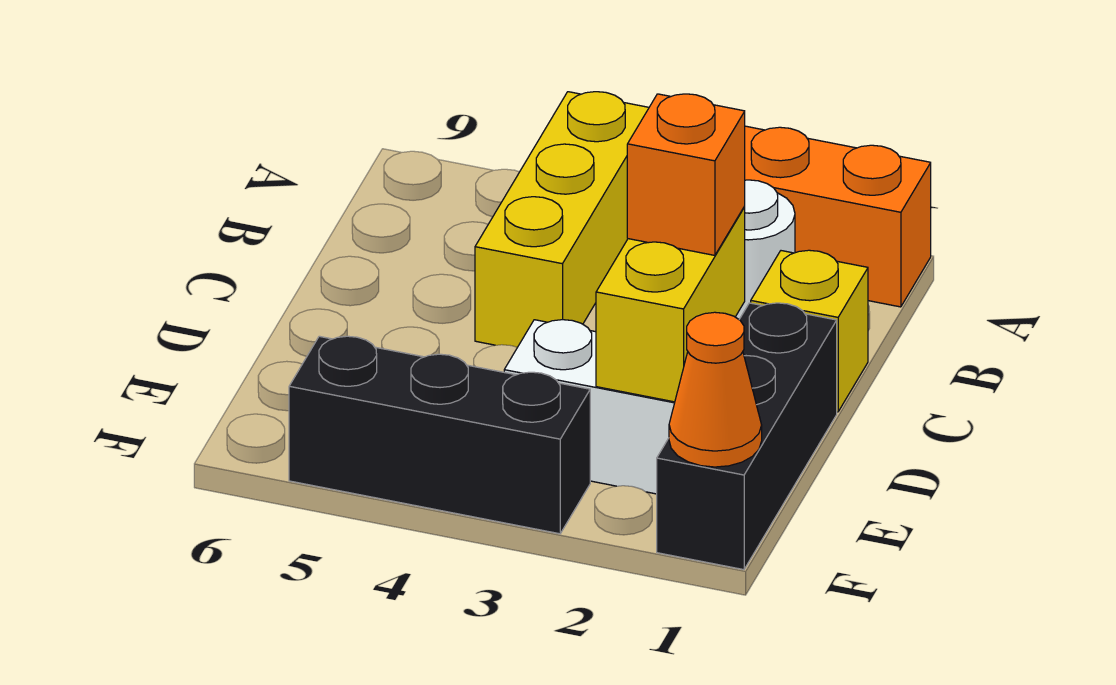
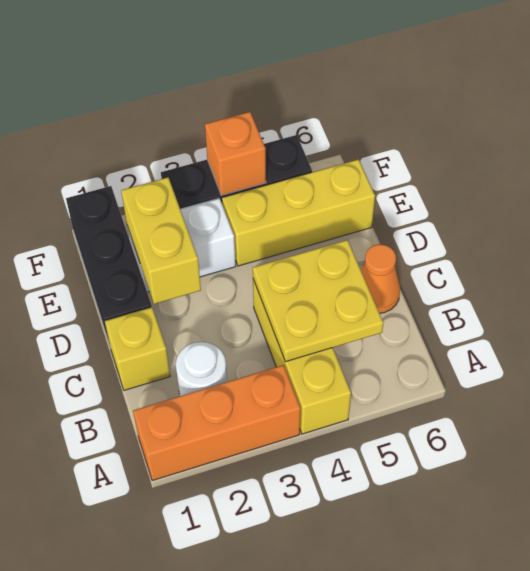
none -> yellow 2x2 plate [253,240,383,362]
orange 1x1 brick [627,94,745,255] -> orange 1x1 brick moved to [205,112,266,195]
none -> yellow 1x3 brick [222,159,375,266]
orange 1x1 cone [669,312,762,467] -> orange 1x1 cone moved to [361,244,400,313]

